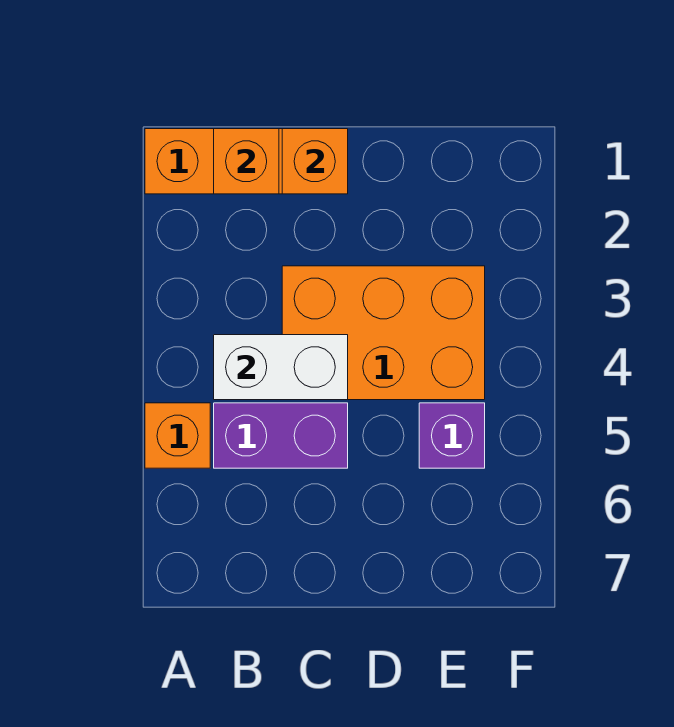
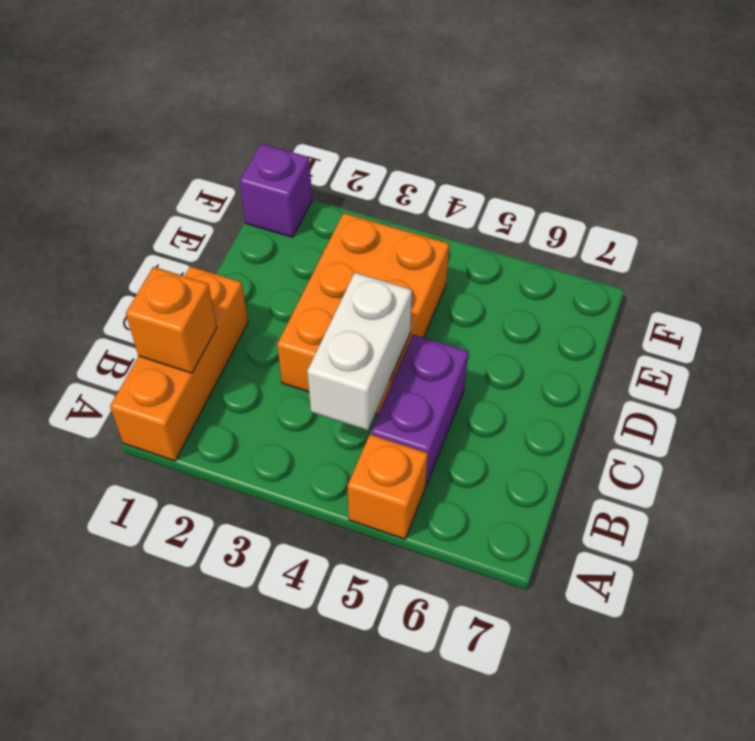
orange 1x1 brick [282,129,348,194] -> none
purple 1x1 brick [419,403,485,468] -> purple 1x1 brick moved to [240,144,312,237]

